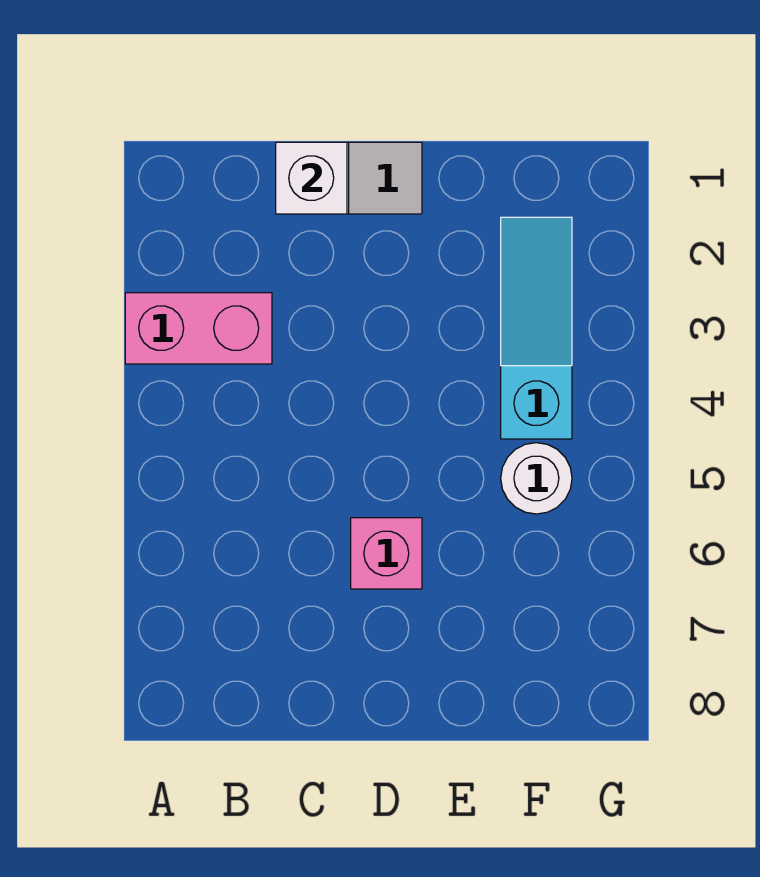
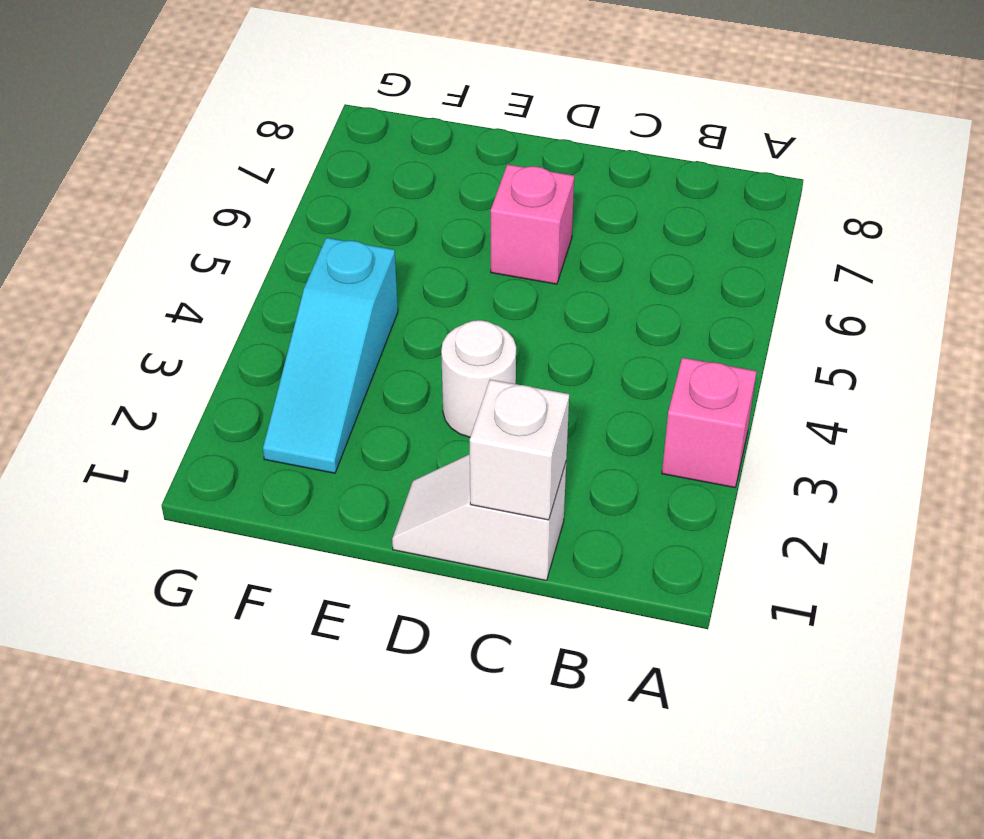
pink 1x2 brick [125,293,272,364] -> pink 1x1 brick [662,358,757,488]
white 1x1 round brick [501,443,572,514] -> white 1x1 round brick moved to [441,320,516,437]

